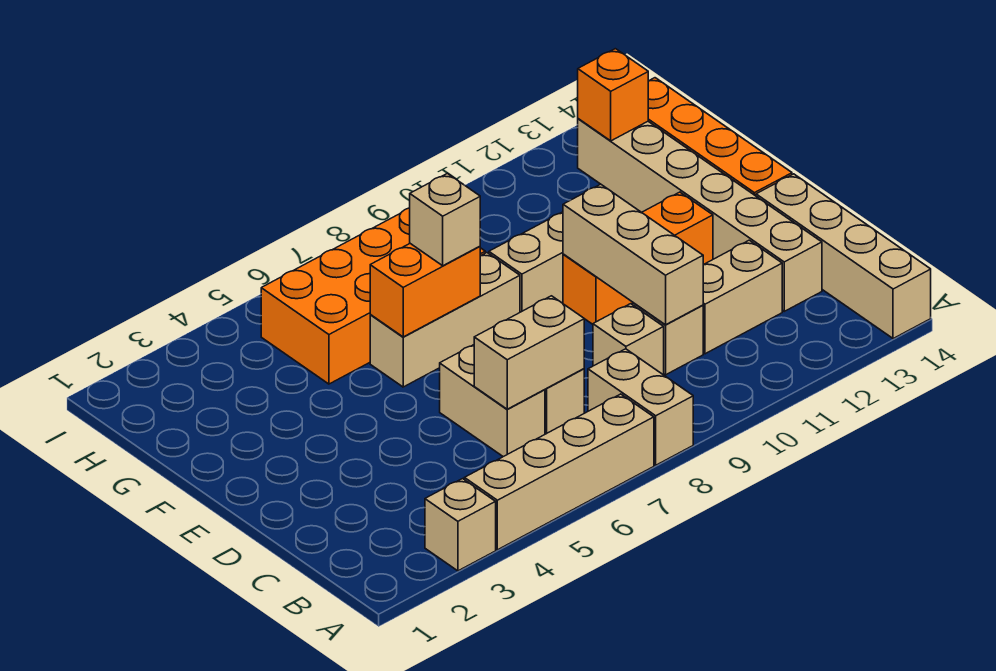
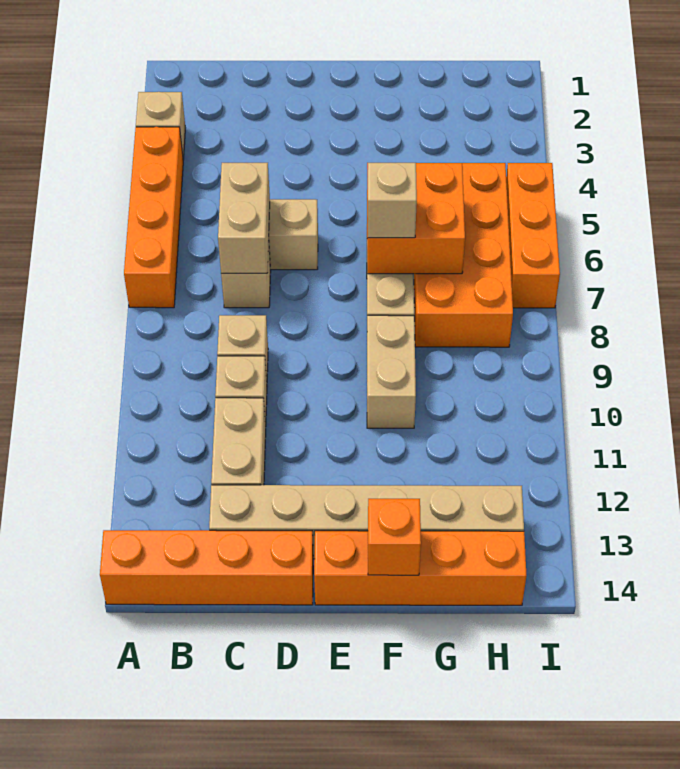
tan 1x4 brick [464,394,654,550] -> orange 1x4 brick [124,127,183,308]
tan 1x2 brick [588,349,693,465] -> none
tan 1x4 brick [756,174,931,339] -> orange 1x4 brick [100,530,313,605]
tan 1x3 brick [563,184,703,325] -> none
orange 1x3 brick [563,192,713,324] -> orange 1x3 brick moved to [506,163,560,308]
orange 1x2 brick [370,244,480,337] -> orange 2x2 brick [367,163,465,274]
orange 1x1 brick [578,49,648,141] -> orange 1x1 brick moved to [368,499,421,575]

